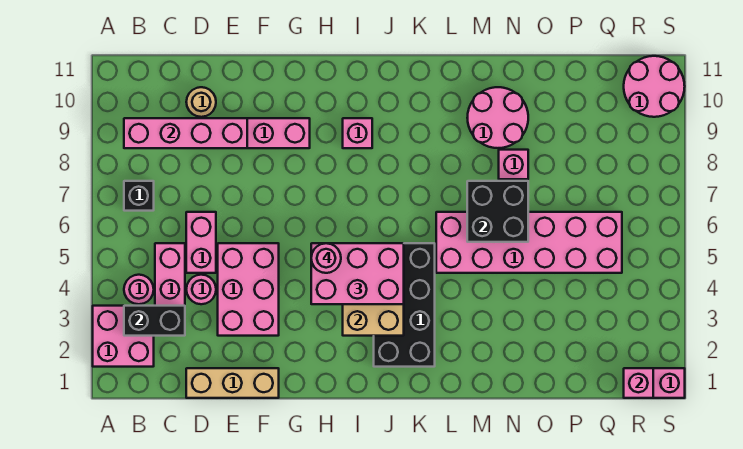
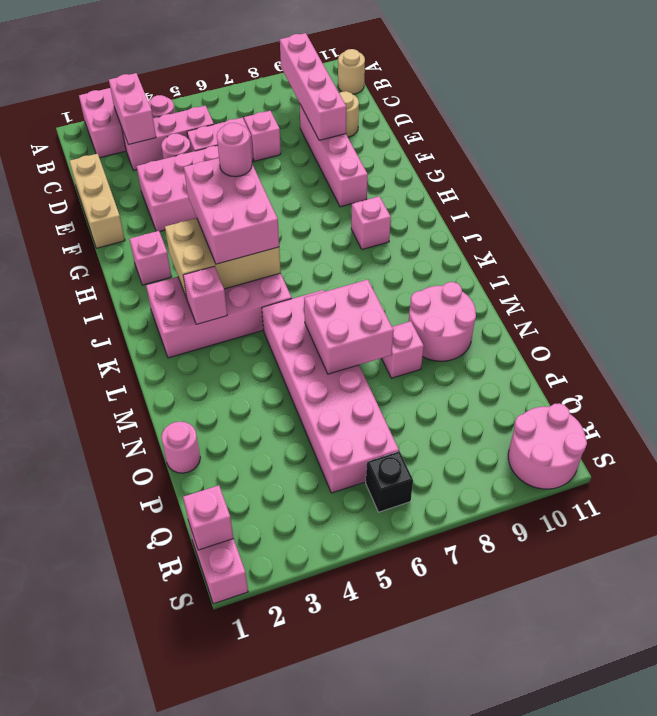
black 1x2 brick [124,306,185,336] -> pink 1x2 brick [109,73,156,145]
black 1x1 brick [124,181,154,211] -> black 1x1 brick moved to [366,451,413,512]
none -> tan 1x1 round brick [338,49,365,94]
none -> pink 1x1 brick [244,111,281,161]
none -> pink 1x1 brick [130,231,172,285]
black 2x4 brick [374,243,435,367] -> pink 2x4 brick [146,273,292,358]
none -> pink 1x1 brick [183,266,227,324]
black 2x2 brick [467,181,528,242] -> pink 2x2 brick [304,280,394,374]
none -> pink 1x1 round brick [162,422,200,473]

